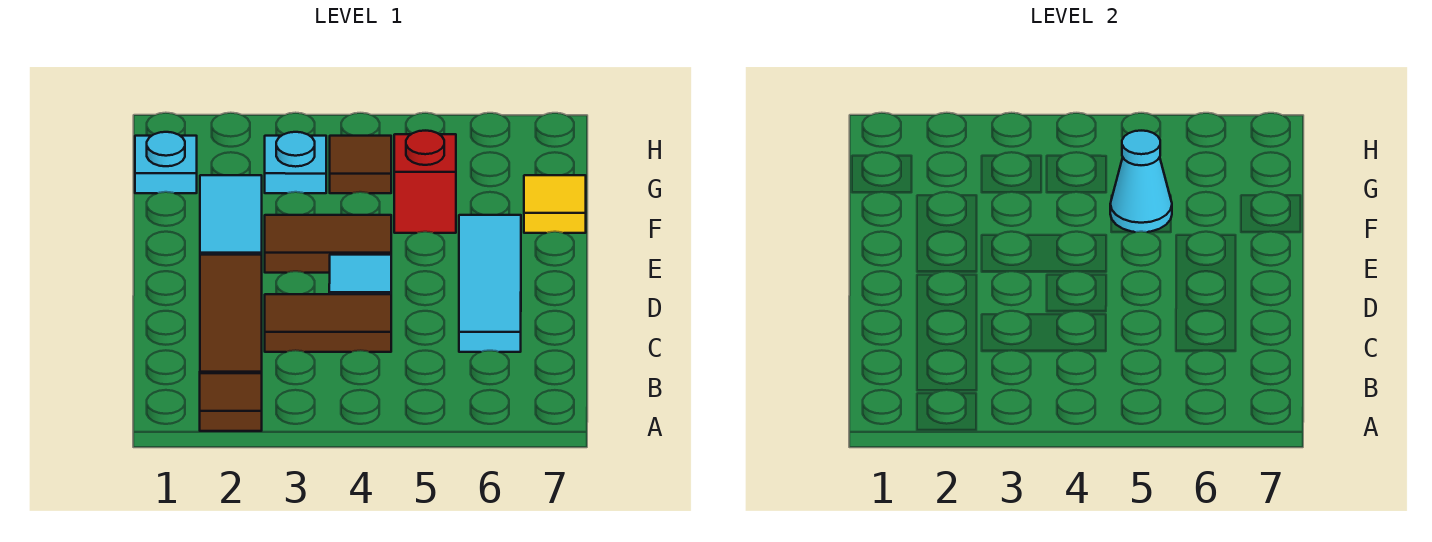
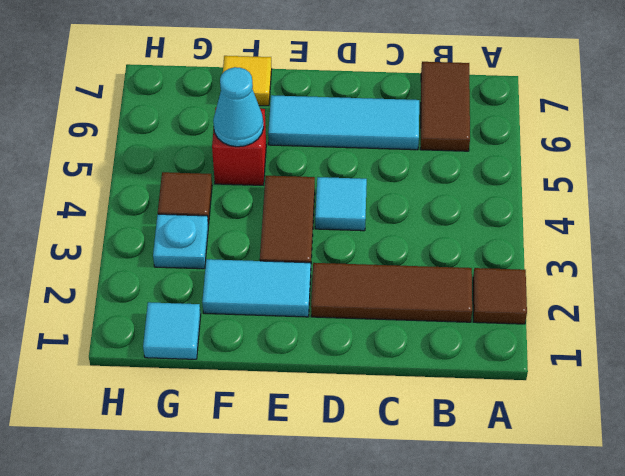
brown 1x2 tile [265,294,391,352] -> brown 1x2 tile moved to [421,62,470,151]
cyan 1x1 plate [135,132,197,193] -> cyan 1x1 tile [143,302,201,359]

